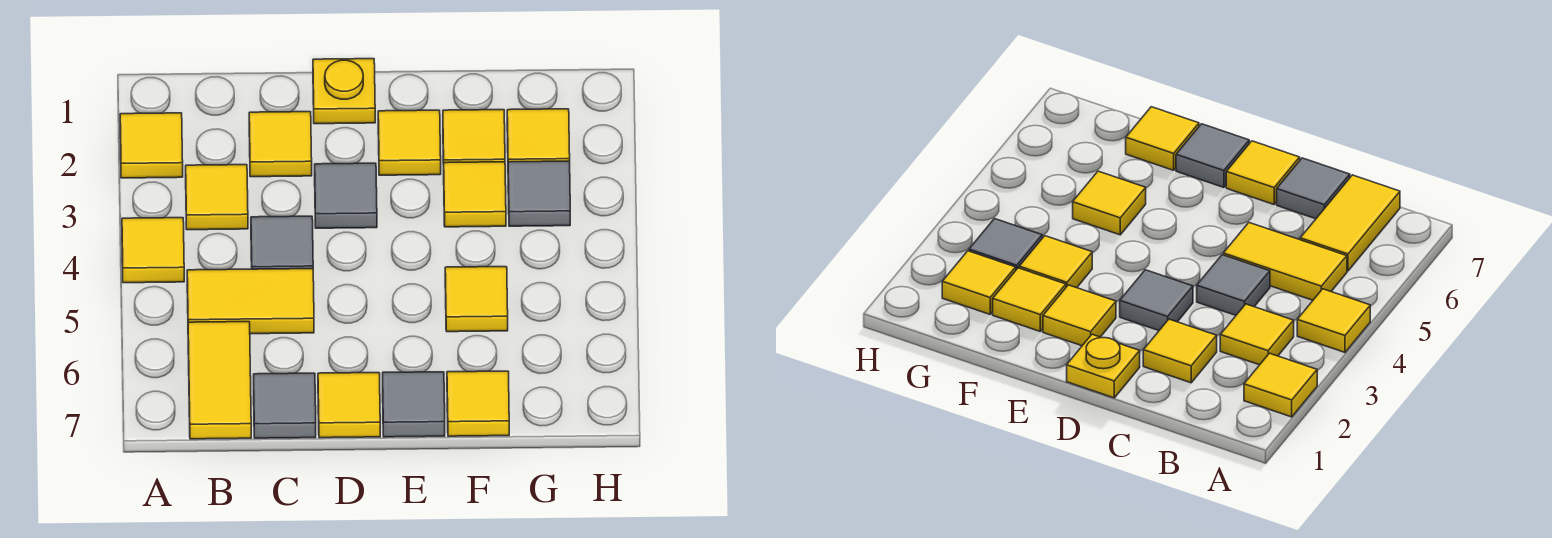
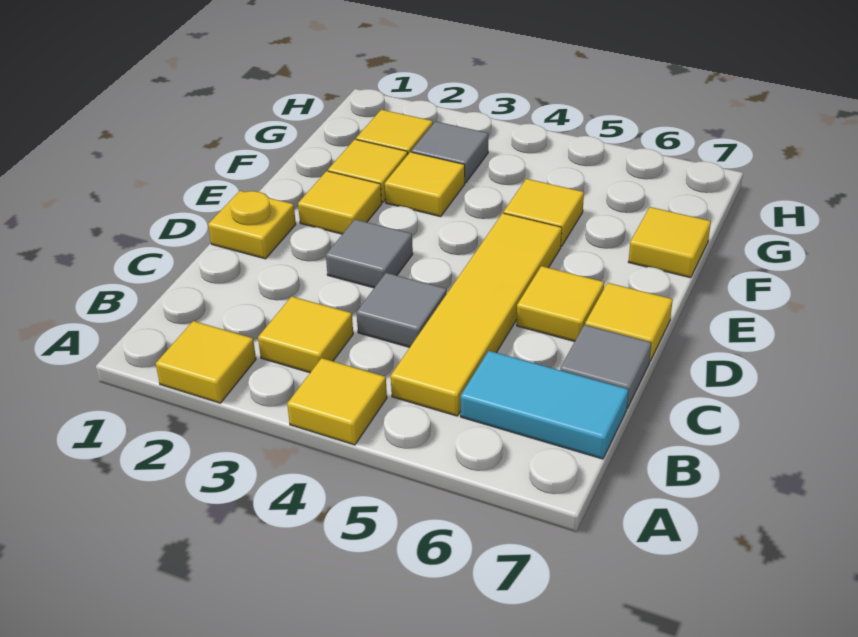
yellow 1x2 tile [187,269,314,334] -> yellow 1x4 tile [391,213,562,416]
yellow 1x2 tile [188,322,251,439] -> cyan 1x2 tile [461,351,628,459]
yellow 1x1 tile [249,112,312,177] -> yellow 1x1 tile moved to [517,266,604,341]
grey 1x1 tile [383,372,445,437] -> none

